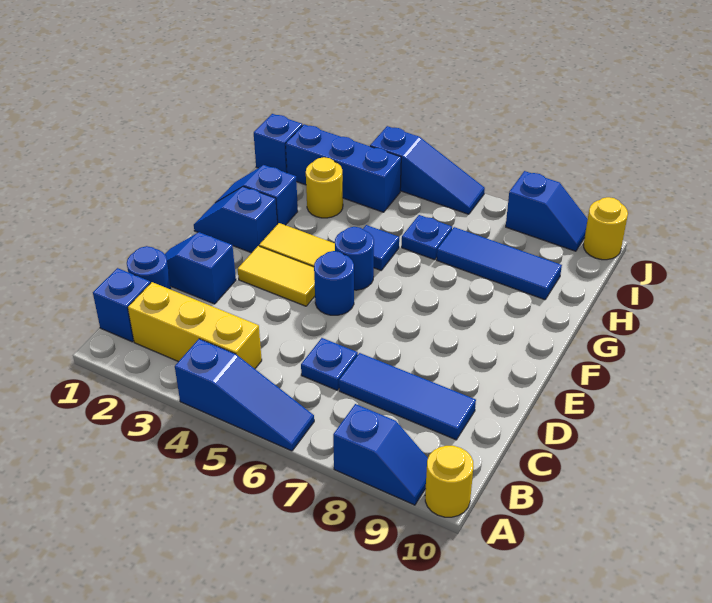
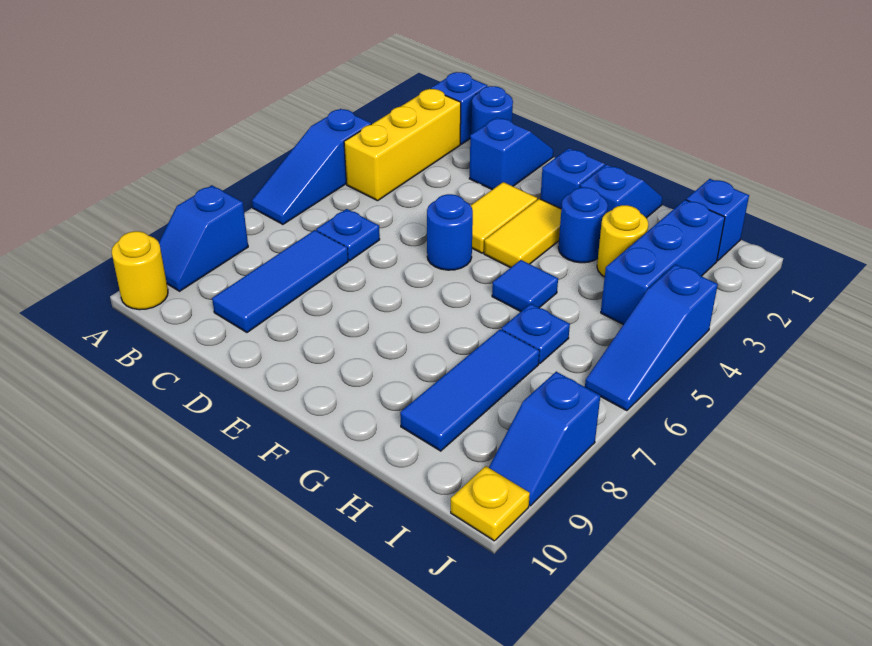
blue 1x1 round brick [335,227,374,290] -> blue 1x1 round brick moved to [558,187,608,263]
yellow 1x1 round brick [583,197,628,260] -> yellow 1x1 plate [451,466,530,541]

